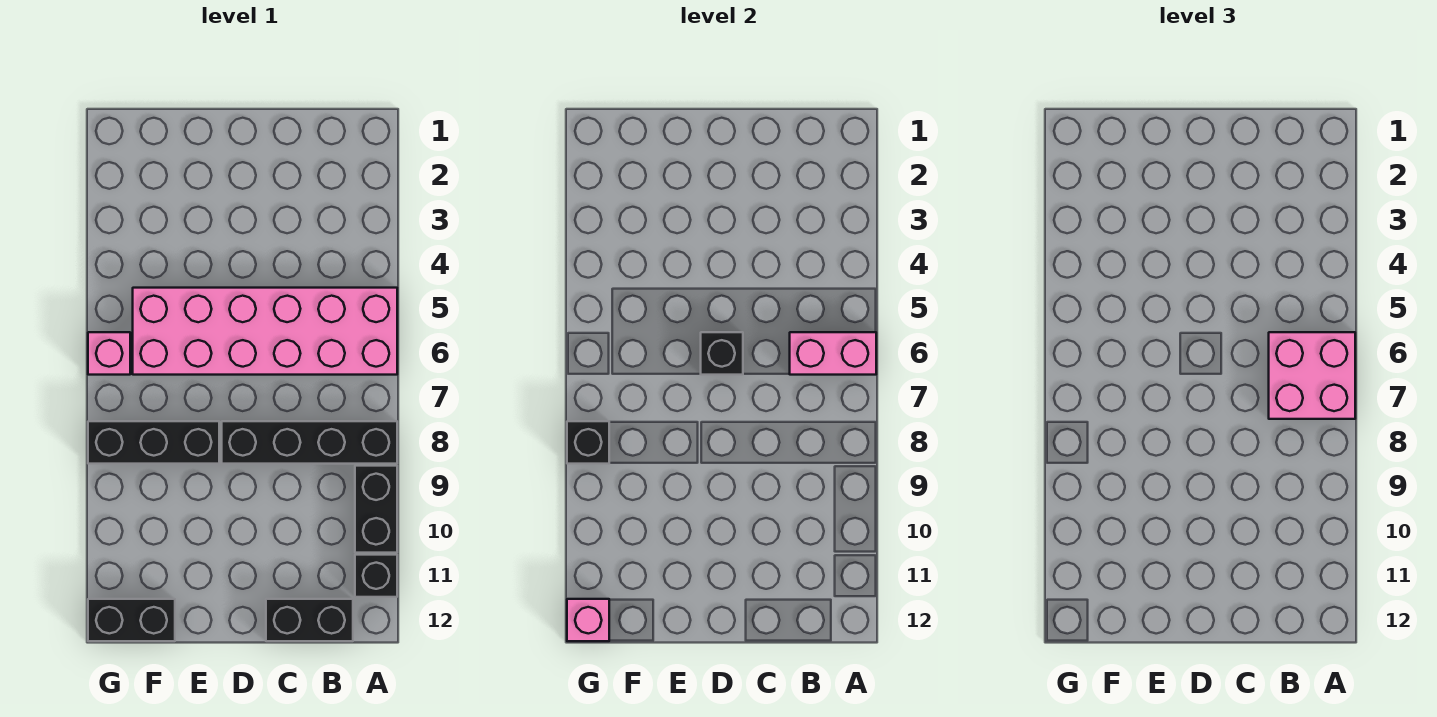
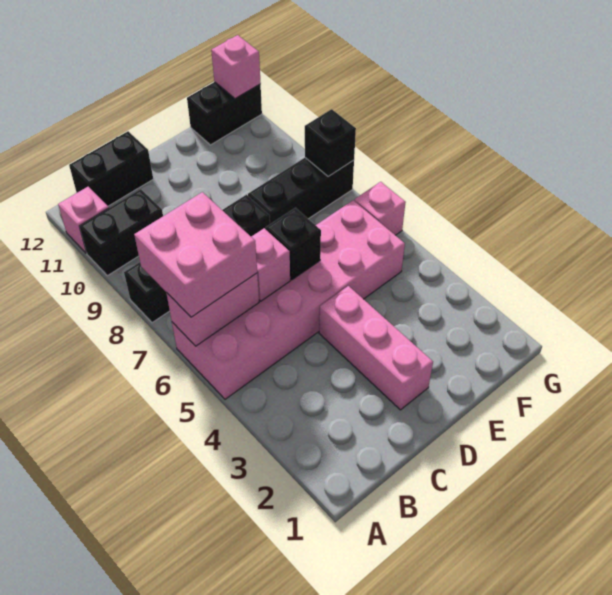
black 1x2 brick [355,466,397,553] -> black 1x2 brick turned to [79,189,163,276]
black 1x1 brick [355,555,397,597] -> pink 1x1 brick [58,187,109,253]
none -> pink 1x1 brick [251,228,290,301]
none -> pink 1x3 brick [319,286,433,410]

